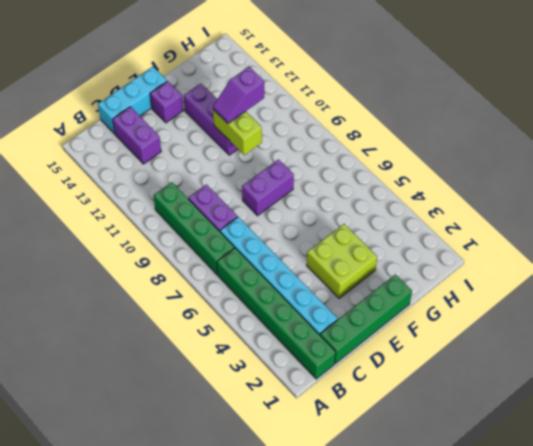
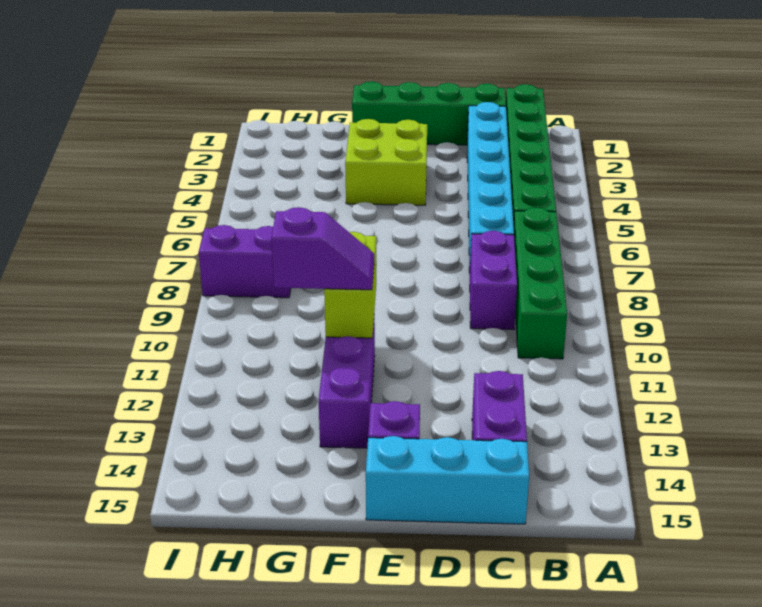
purple 1x2 brick [242,160,294,216] -> purple 1x2 brick moved to [199,225,291,298]

